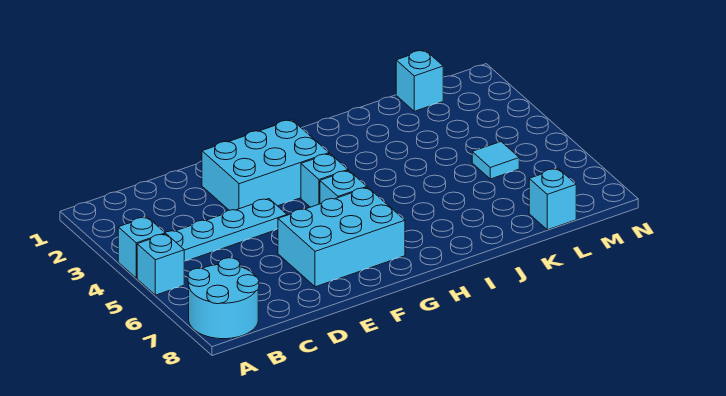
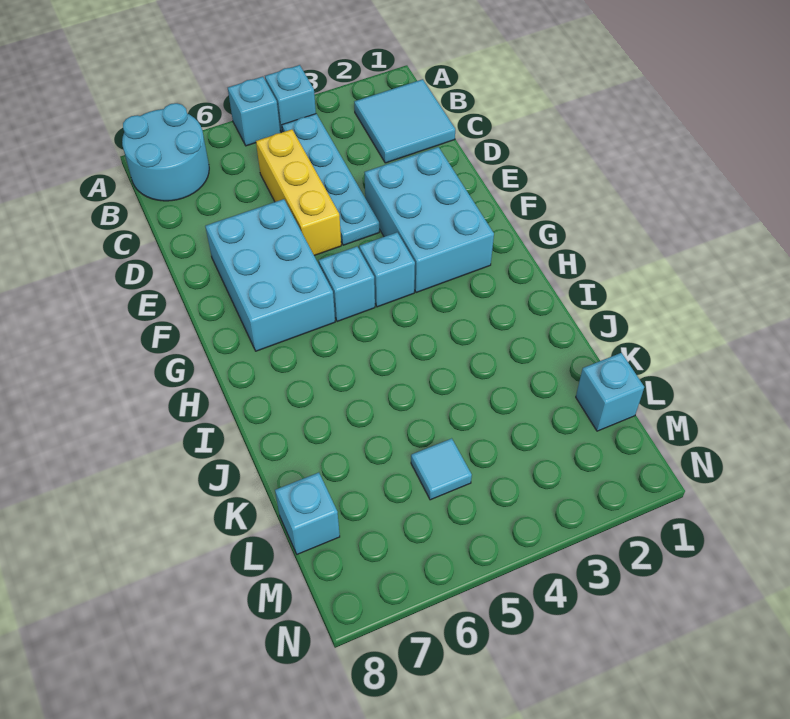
none -> cyan 2x2 tile [354,79,455,163]
none -> yellow 1x3 brick [256,129,341,256]

